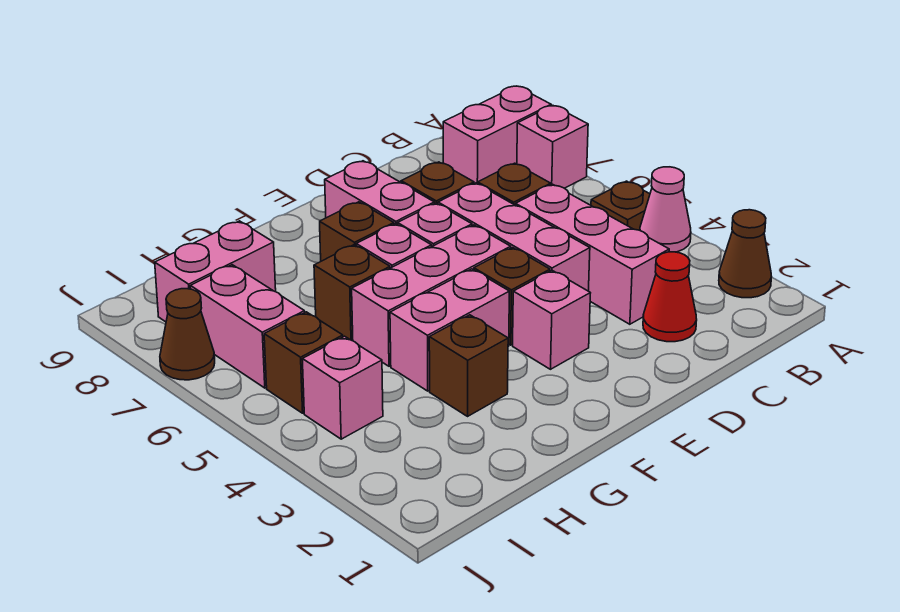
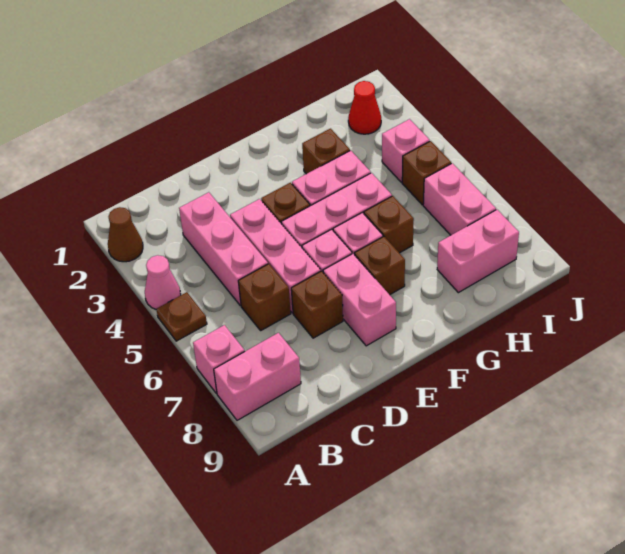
red 1x1 cone [643,252,697,342] -> red 1x1 cone moved to [348,81,381,134]
pink 1x1 brick [513,271,590,369] -> none
brown 1x1 cone [160,289,215,380] -> none

